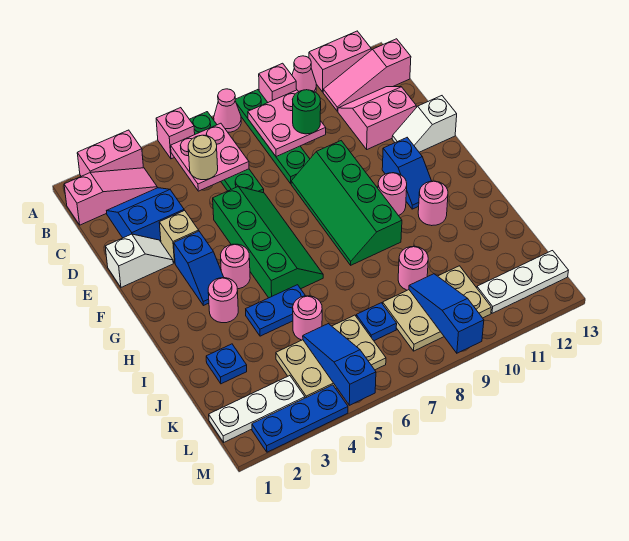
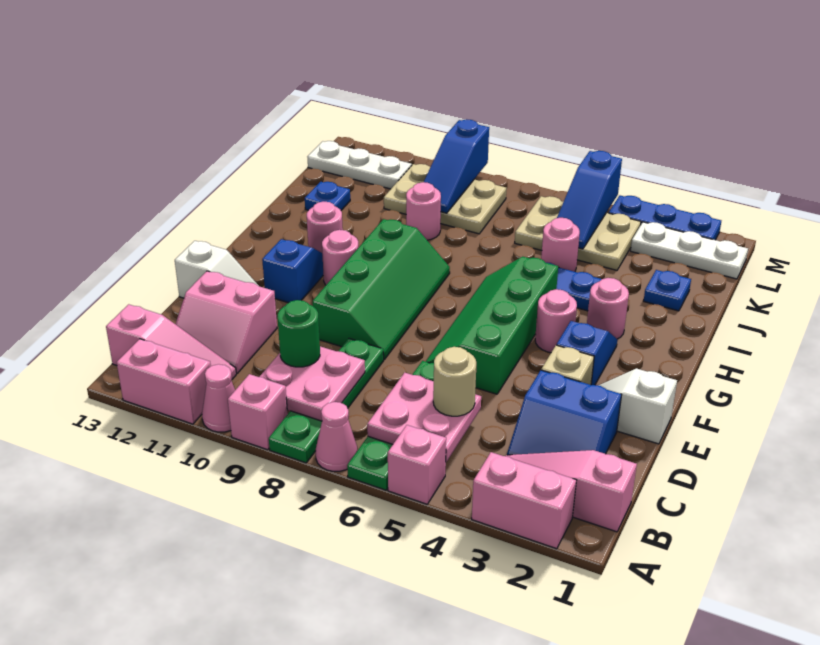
blue 1x1 plate [356,303,397,341] -> blue 1x1 plate moved to [305,182,350,210]

